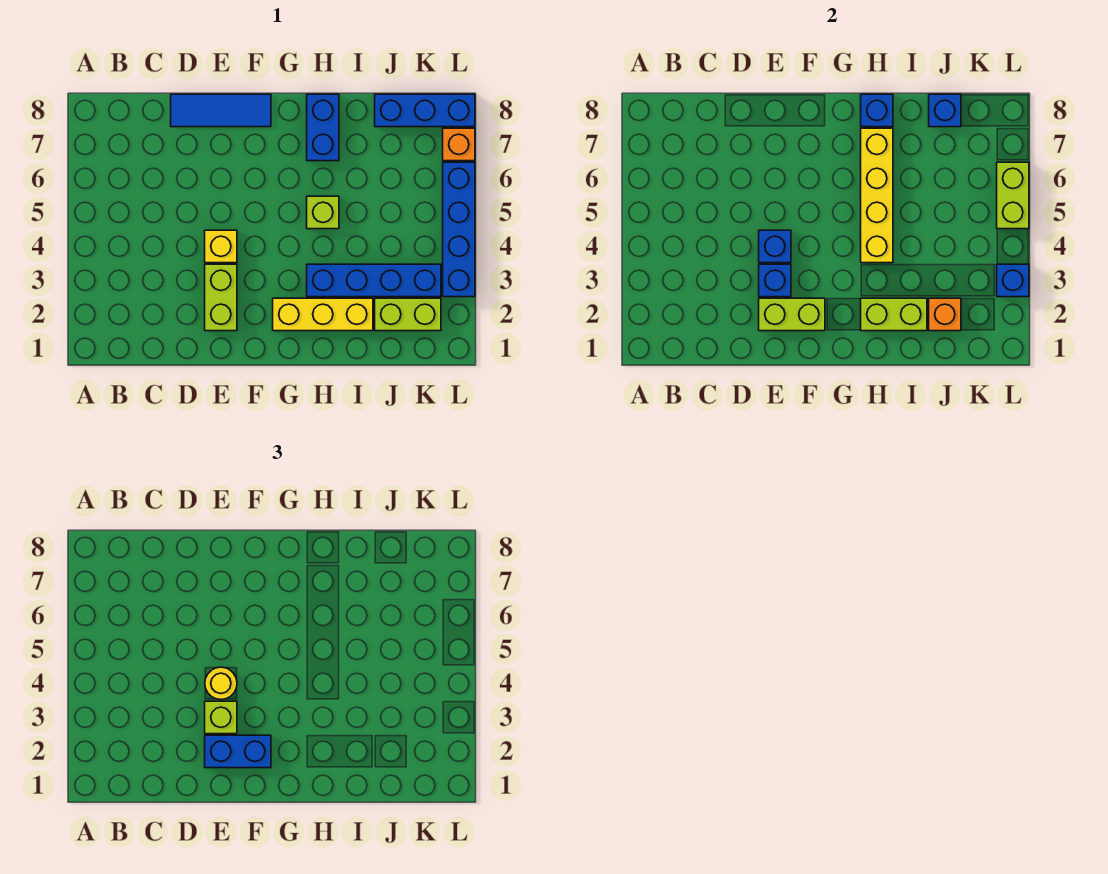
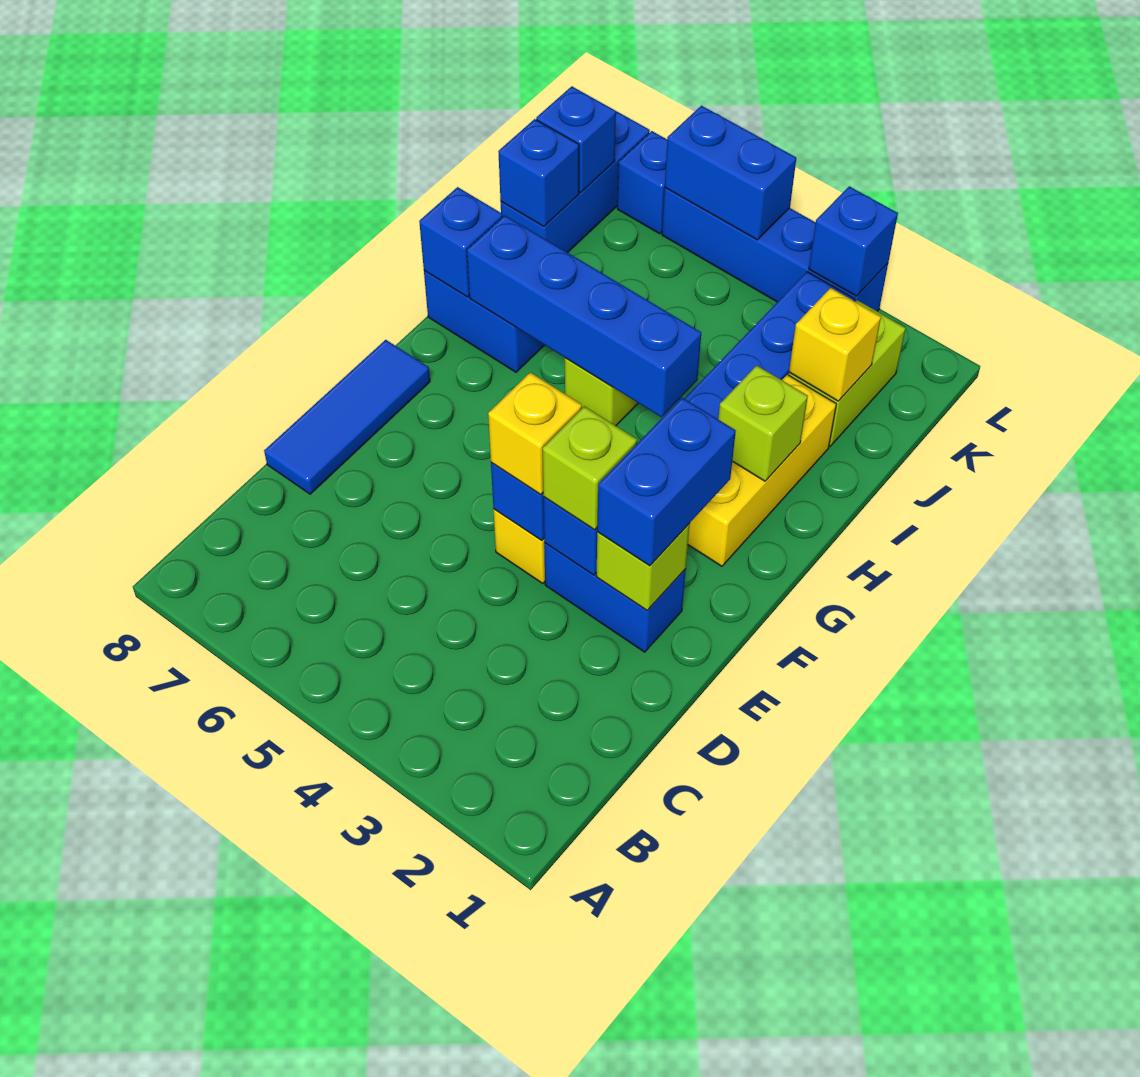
lime 1x2 brick [205,264,237,331] -> blue 1x2 brick [544,543,686,652]
lime 1x2 brick [759,298,825,331] -> lime 1x1 brick [596,524,690,610]
yellow 1x1 round brick [205,667,237,700] -> yellow 1x1 brick [488,372,582,495]
lime 1x2 brick [861,298,927,331] -> lime 1x1 brick [718,365,808,481]
yellow 1x4 brick [861,128,893,263] -> blue 1x4 brick [467,215,701,417]
orange 1x1 brick [929,298,961,331] -> yellow 1x1 brick [789,288,881,401]
none -> blue 1x1 brick [536,86,616,193]
lime 1x2 brick [997,162,1029,229] -> blue 1x2 brick [665,106,796,240]
orange 1x1 brick [443,128,475,161] -> blue 1x1 brick [617,131,667,234]

